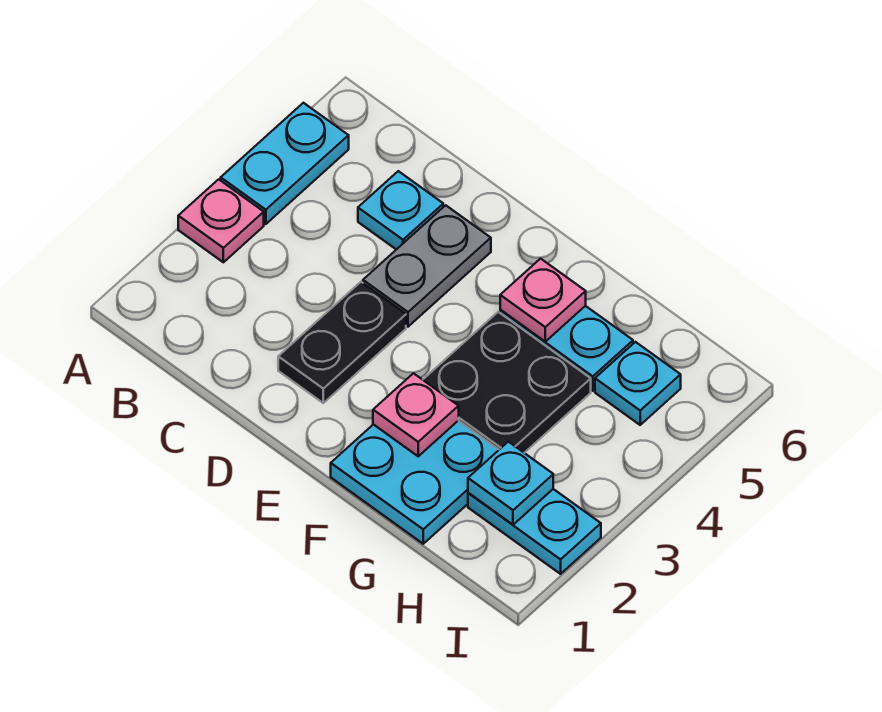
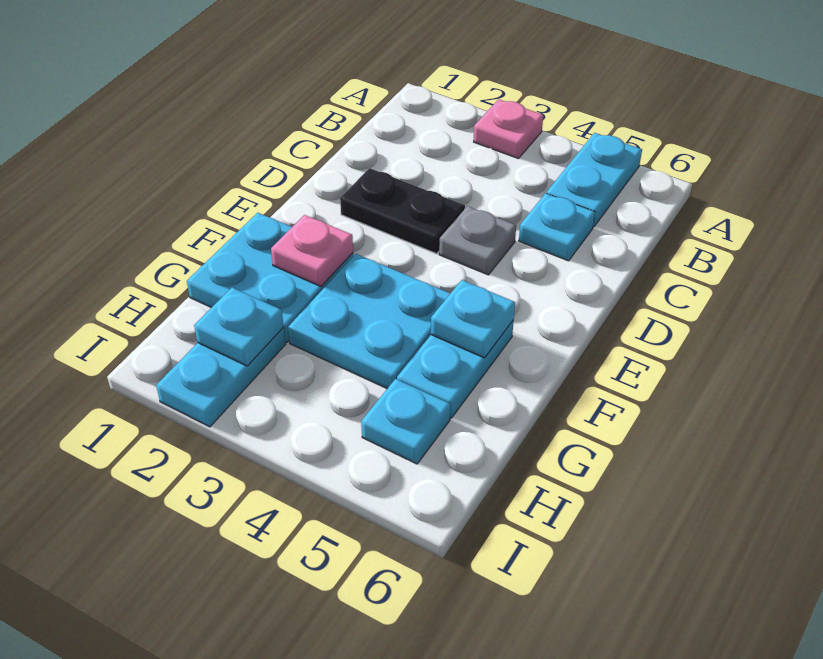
cyan 1x2 plate [221,103,349,224] -> cyan 1x2 plate turned to [547,133,642,227]
grey 1x2 plate [363,205,491,327] -> grey 1x1 plate [439,206,516,275]
black 2x2 plate [423,312,591,453] -> cyan 2x2 plate [288,254,450,389]
pink 1x1 plate [500,259,586,342] -> cyan 1x1 plate [431,280,515,358]

